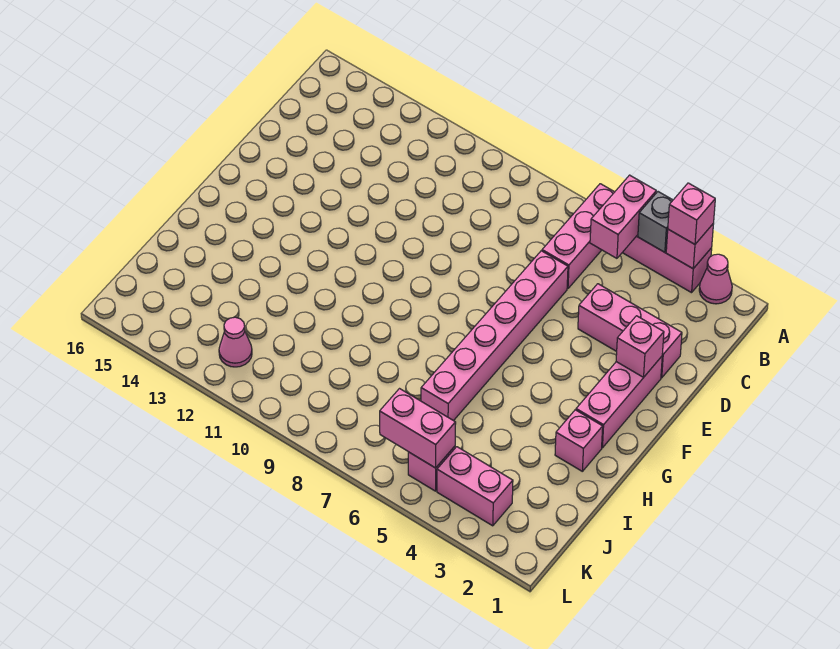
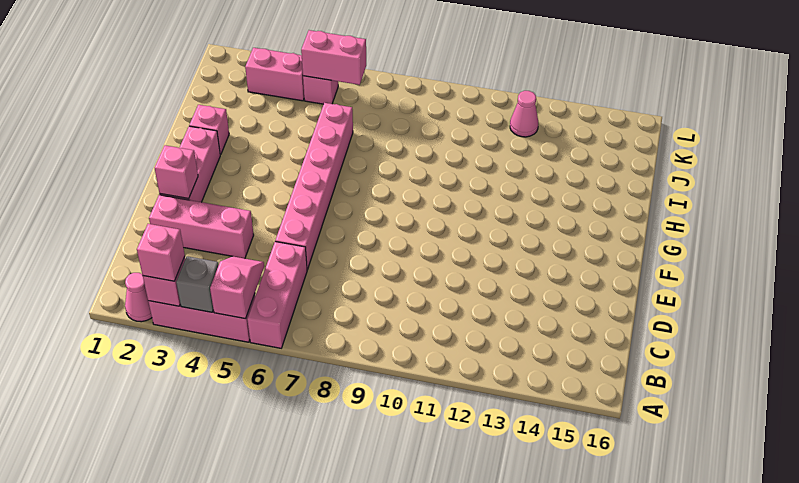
pink 1x2 brick [590,175,656,258] -> pink 1x2 slope [210,256,264,319]

